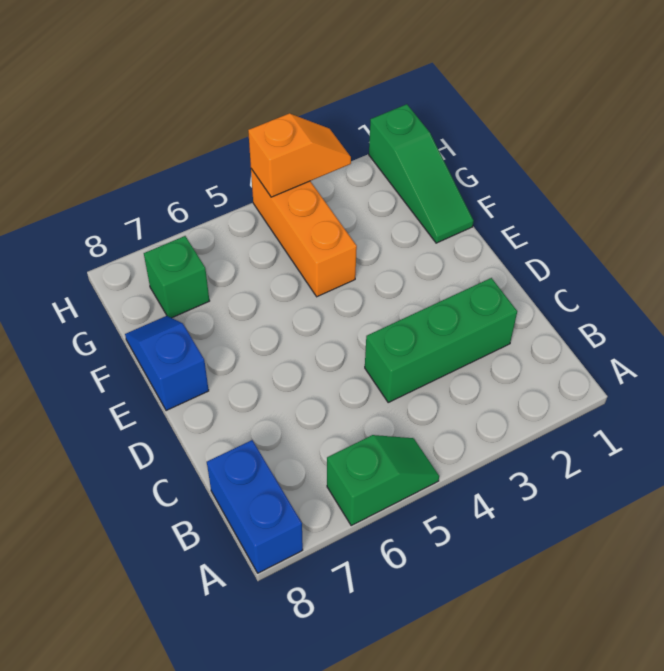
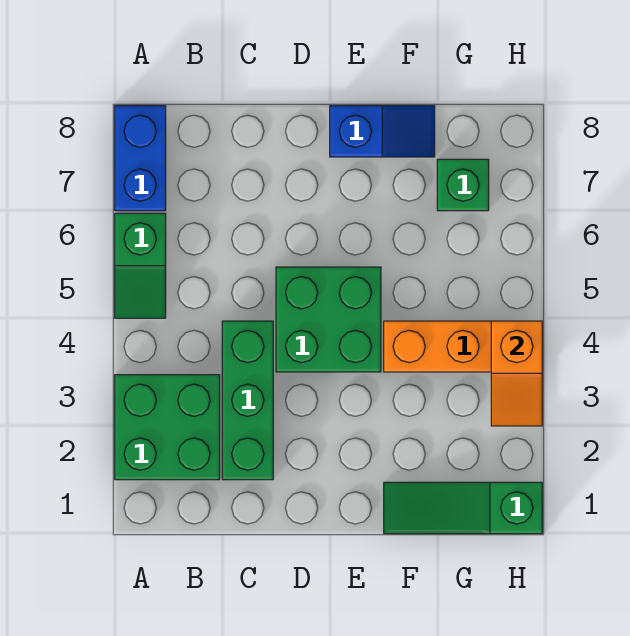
none -> green 2x2 brick [115,375,220,480]
blue 1x2 brick [207,440,303,573] -> blue 1x2 brick turned to [115,106,166,211]
none -> green 2x2 brick [276,267,381,372]

